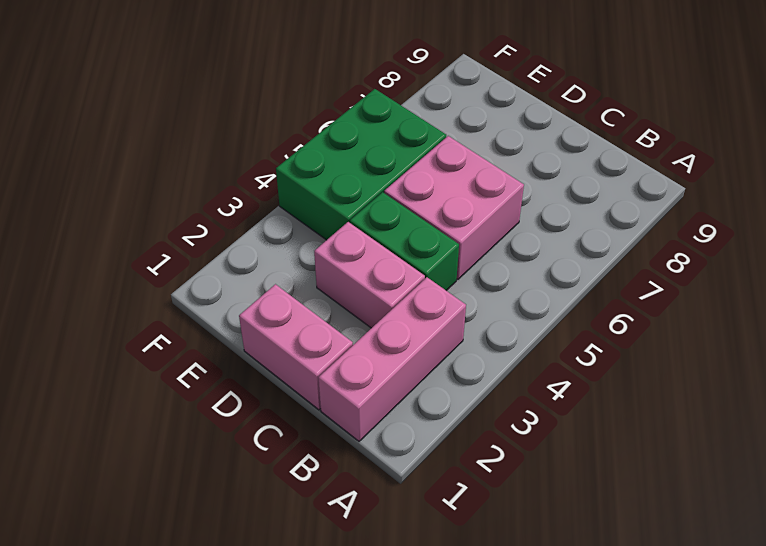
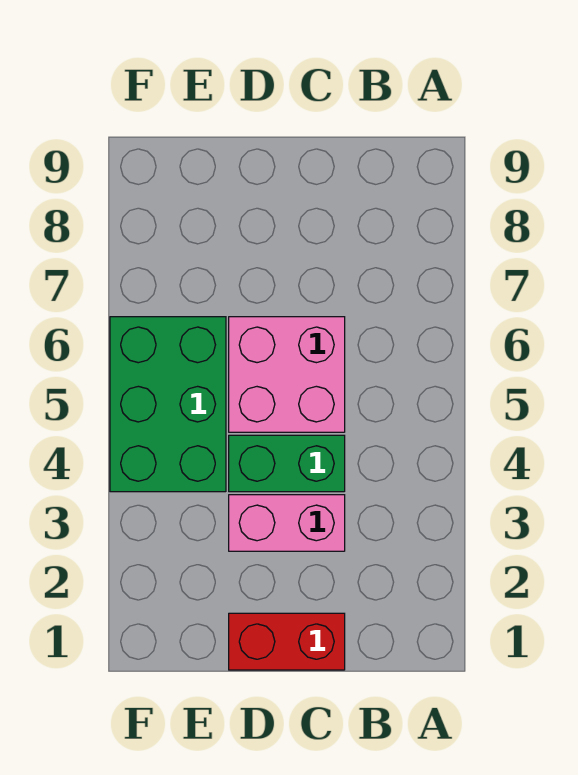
pink 1x3 brick [318,277,466,441] -> none
pink 1x2 brick [239,284,353,410] -> red 1x2 brick [229,613,345,670]

